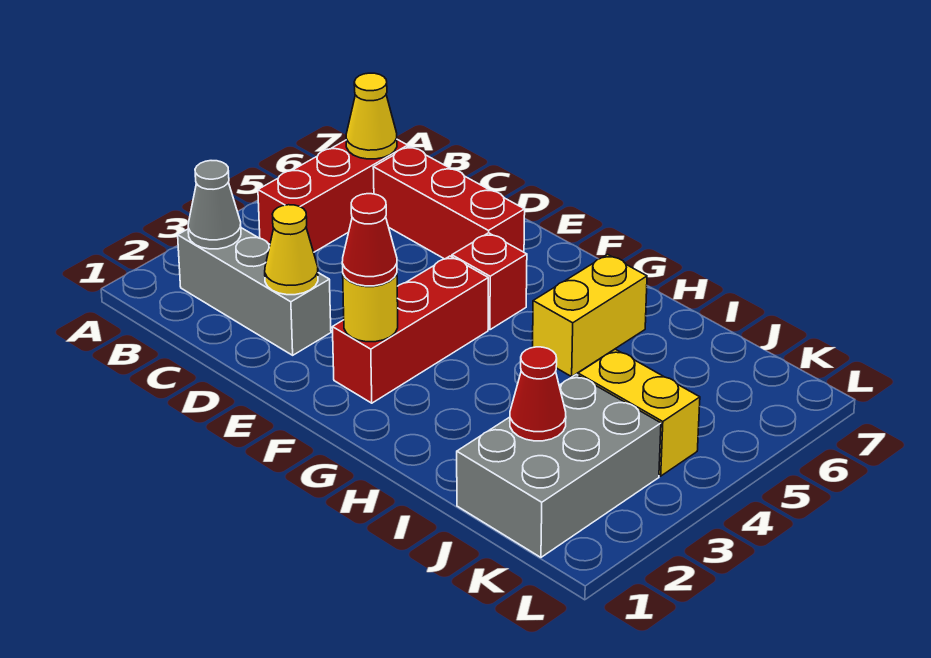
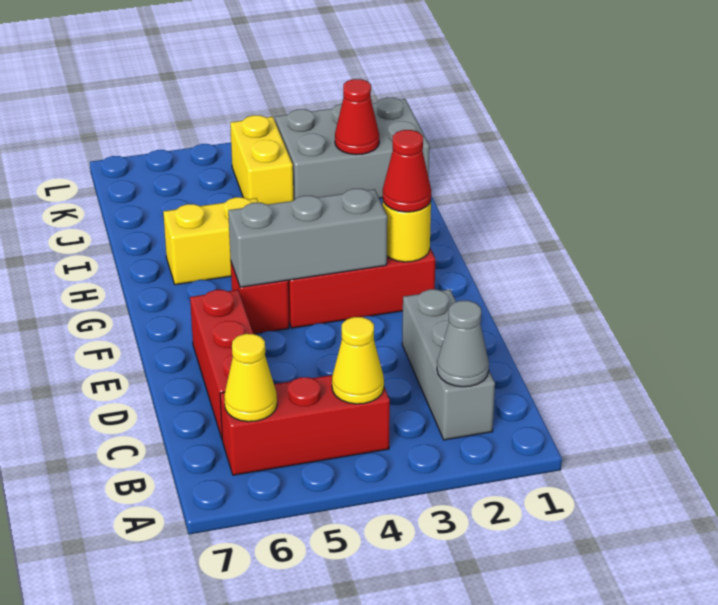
yellow 1x1 cone [265,205,318,295] -> yellow 1x1 cone moved to [332,317,384,404]
none -> grey 1x3 brick [228,189,387,287]

